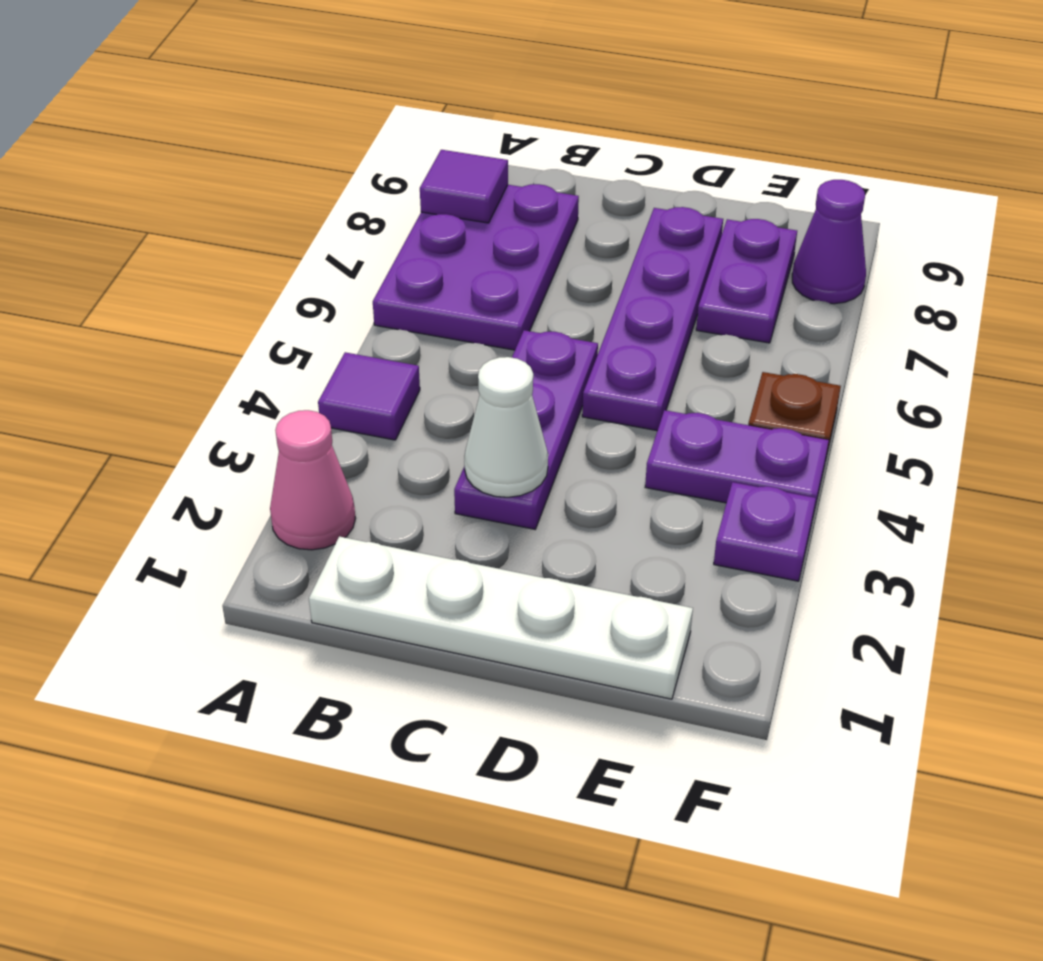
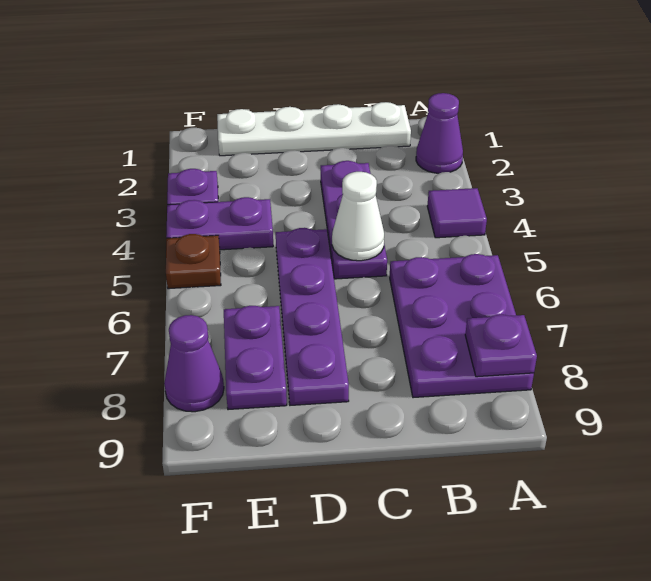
pink 1x1 cone [270,410,355,550] -> purple 1x1 cone [416,93,463,173]
purple 1x1 tile [420,150,508,223] -> purple 1x1 plate [465,315,537,377]
white 1x1 cone [464,357,548,497] -> white 1x1 cone moved to [332,172,384,261]

